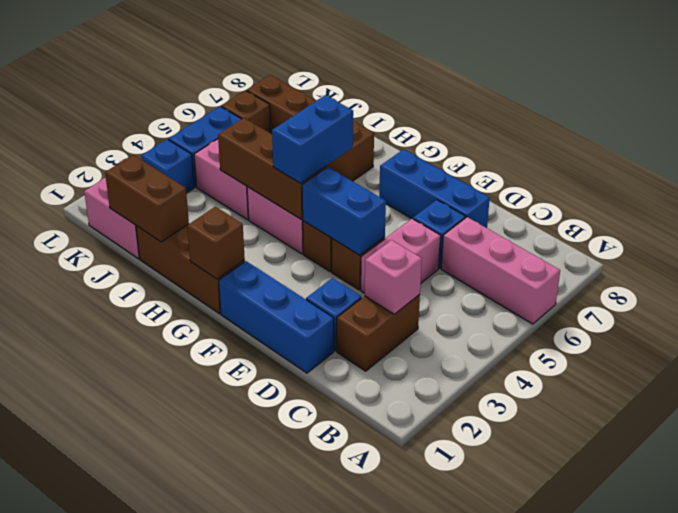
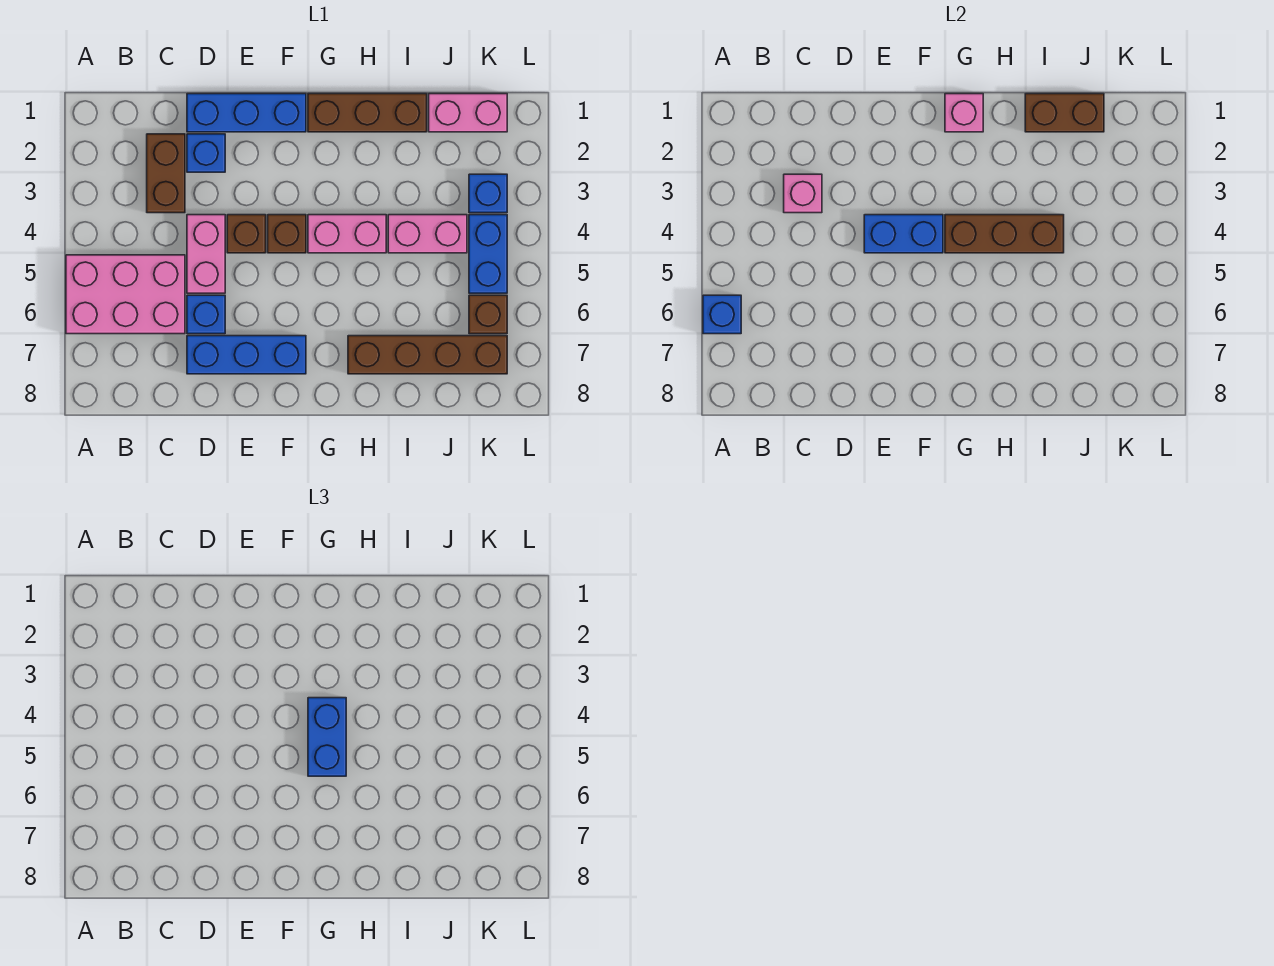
pink 1x3 brick [441,217,560,324] -> pink 2x3 brick [66,255,185,334]
none -> blue 1x1 brick [703,295,741,334]
brown 1x1 brick [187,207,245,279] -> pink 1x1 brick [945,94,983,132]

